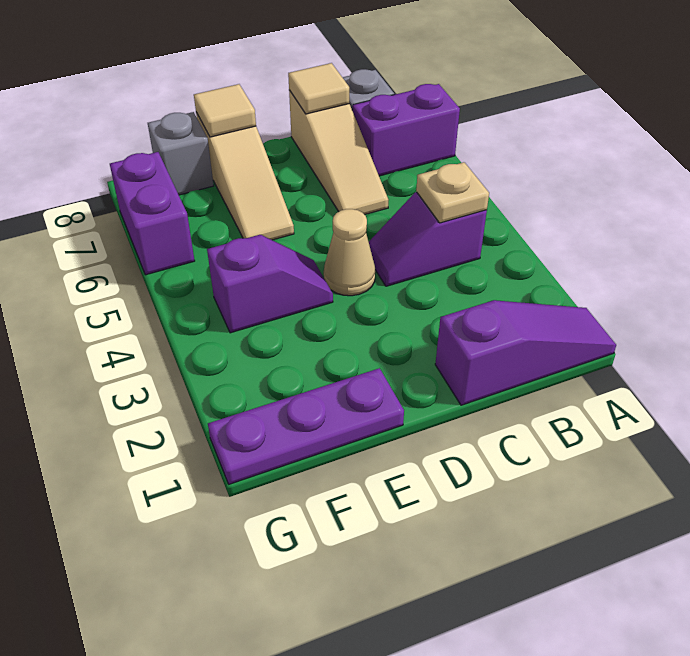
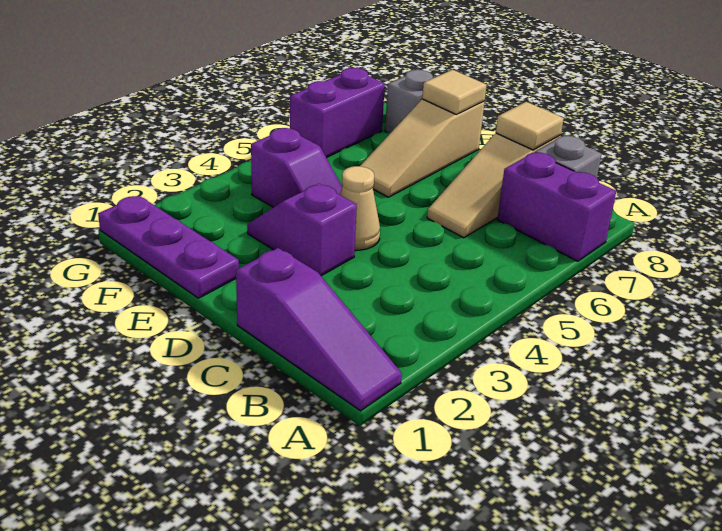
purple 1x2 slope [369,192,487,286] -> purple 1x2 slope moved to [247,184,357,276]
tan 1x1 plate [416,162,489,223] -> none

